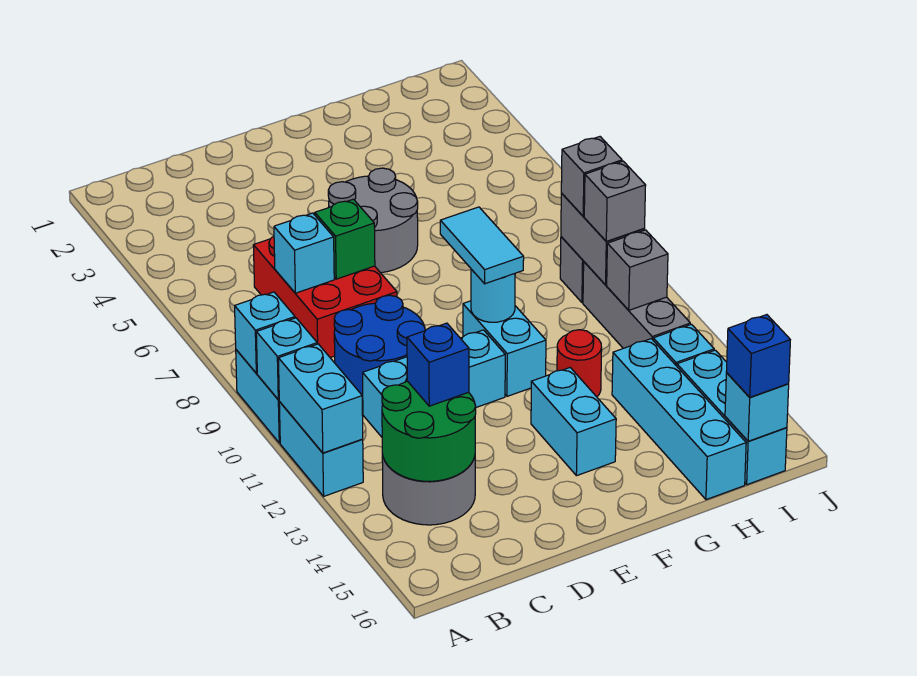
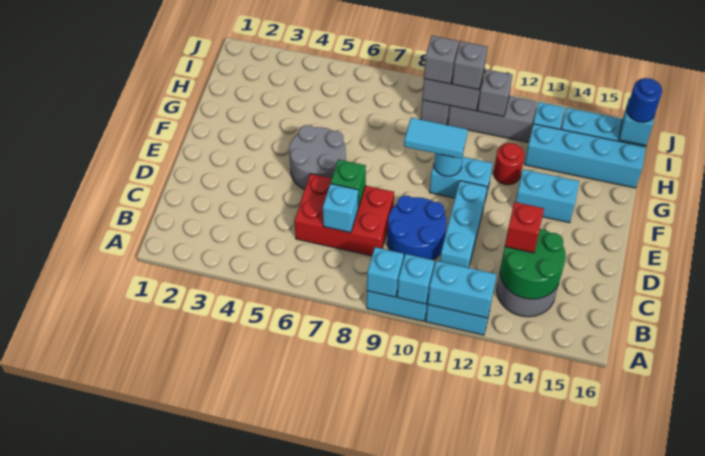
blue 1x1 brick [407,323,469,406] -> red 1x1 brick [505,202,544,253]
blue 1x1 brick [726,315,790,397] -> blue 1x1 round brick [627,78,662,122]

